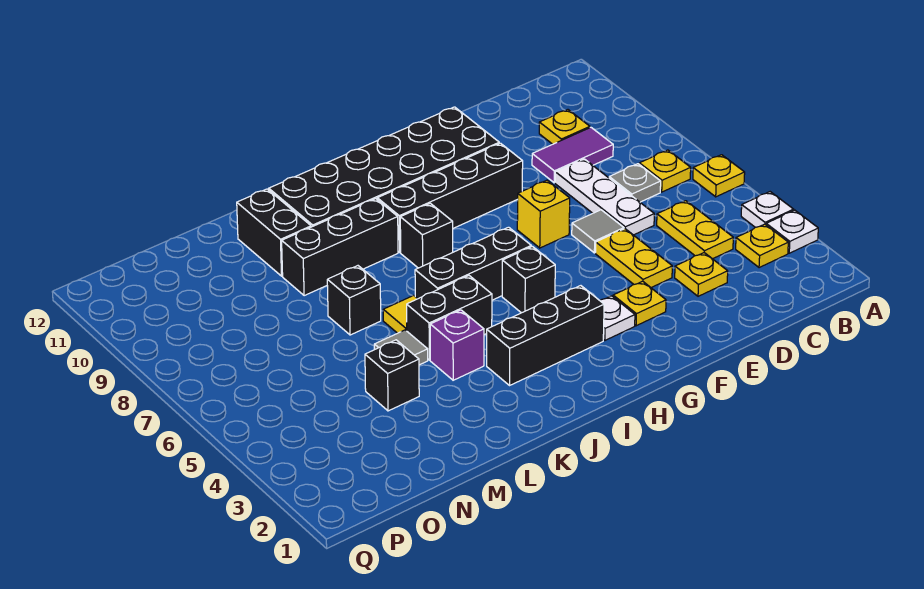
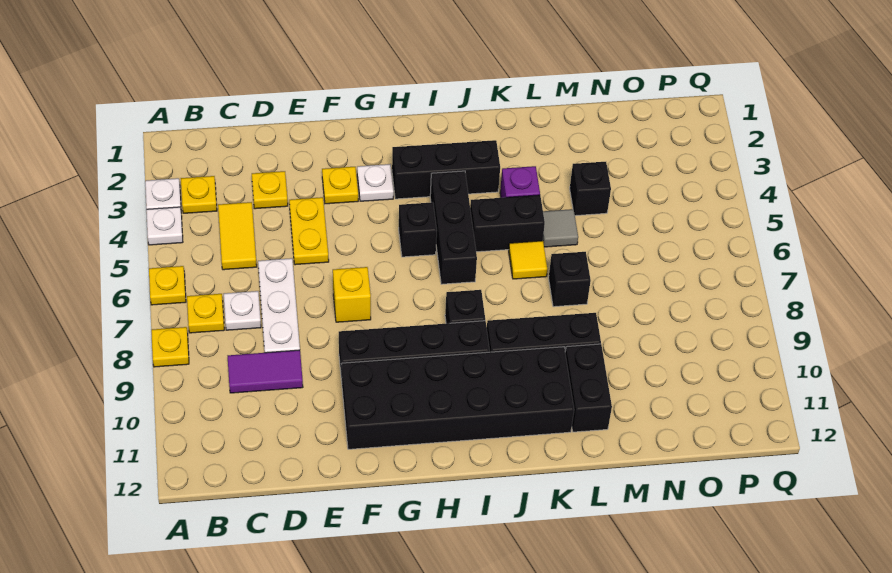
yellow 1x2 plate [657,201,733,259] -> yellow 1x2 tile [218,202,257,270]
grey 1x1 plate [609,164,661,202] -> white 1x1 plate [224,291,261,330]
yellow 1x1 plate [539,110,590,144] -> yellow 1x1 plate moved to [151,327,189,367]
grey 1x1 tile [572,210,624,253] -> none
black 1x3 brick [415,227,531,300] -> black 1x3 brick turned to [430,171,477,284]

